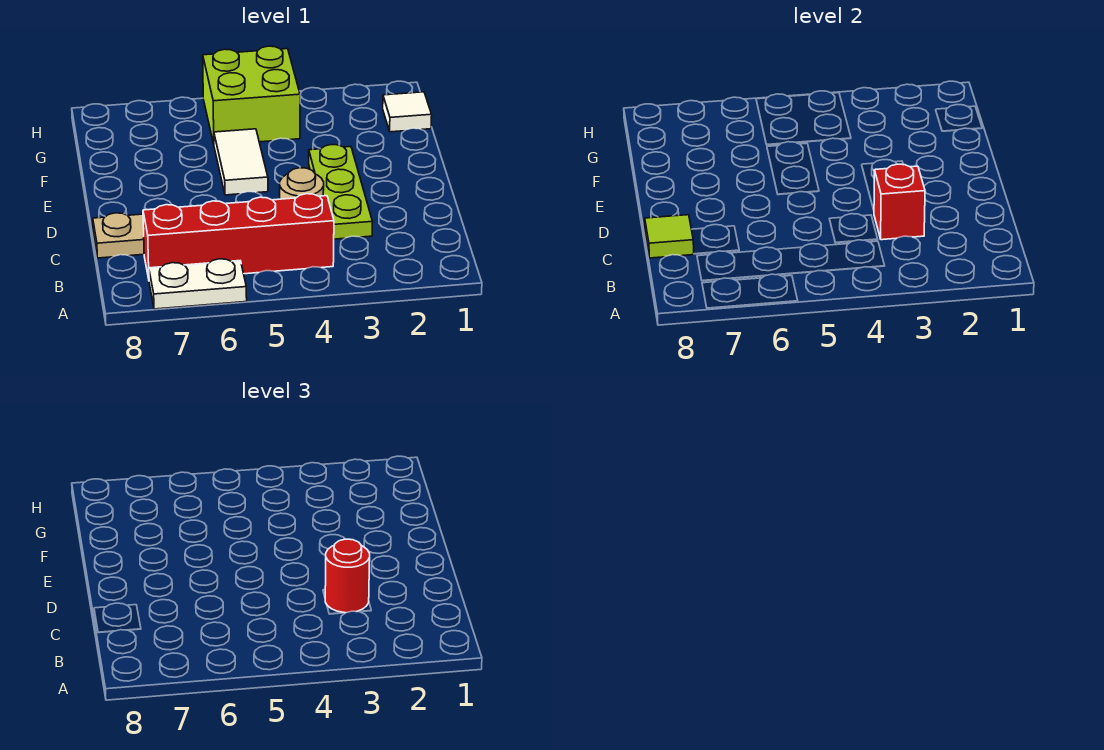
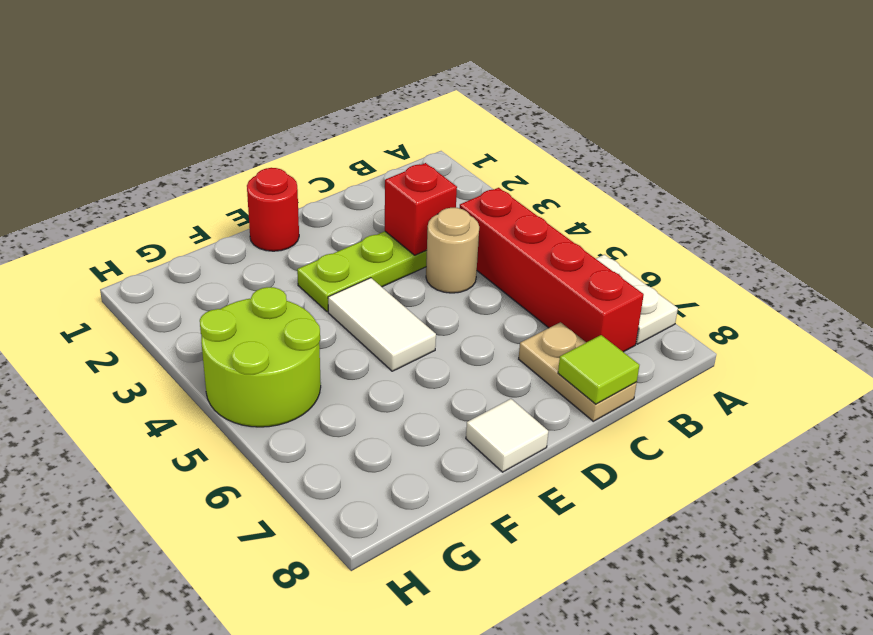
red 1x1 round brick [325,539,370,613] -> red 1x1 round brick moved to [247,168,299,251]
white 1x2 tile [214,129,268,195] -> white 1x2 tile turned to [328,278,436,371]
white 1x1 tile [383,92,432,132] -> white 1x1 tile moved to [466,399,548,472]
lime 2x2 brick [203,46,300,144] -> lime 2x2 round brick [200,287,321,427]

